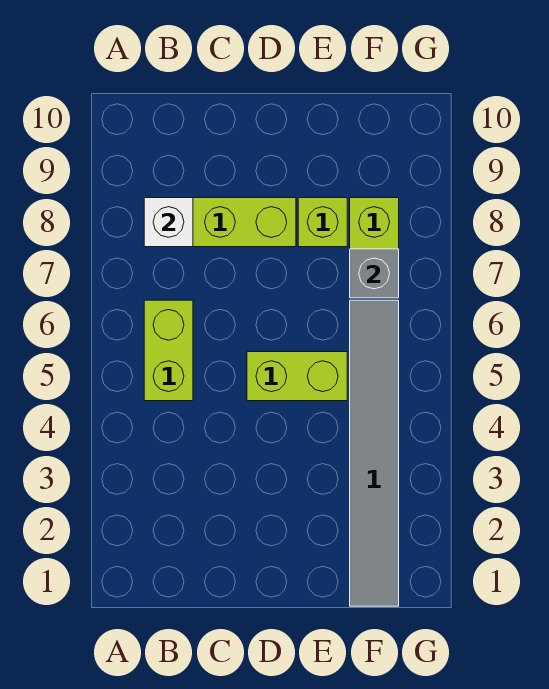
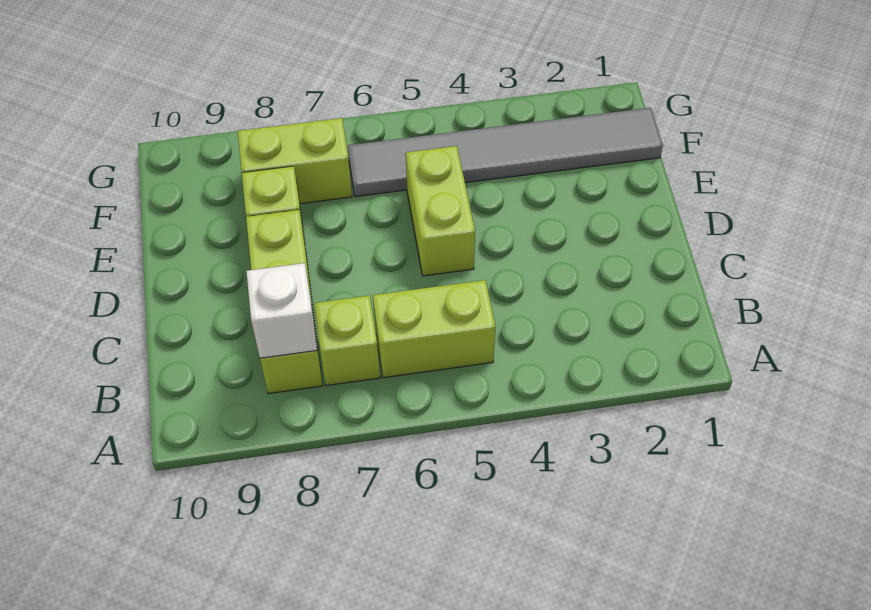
none -> lime 1x1 brick [314,295,380,386]
grey 1x1 brick [350,249,399,298] -> none

